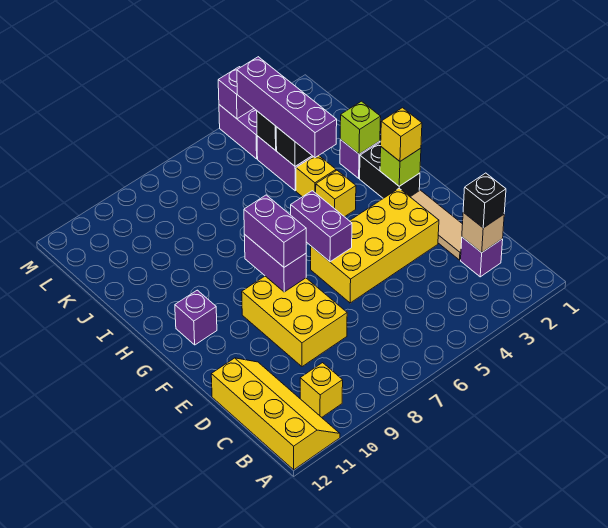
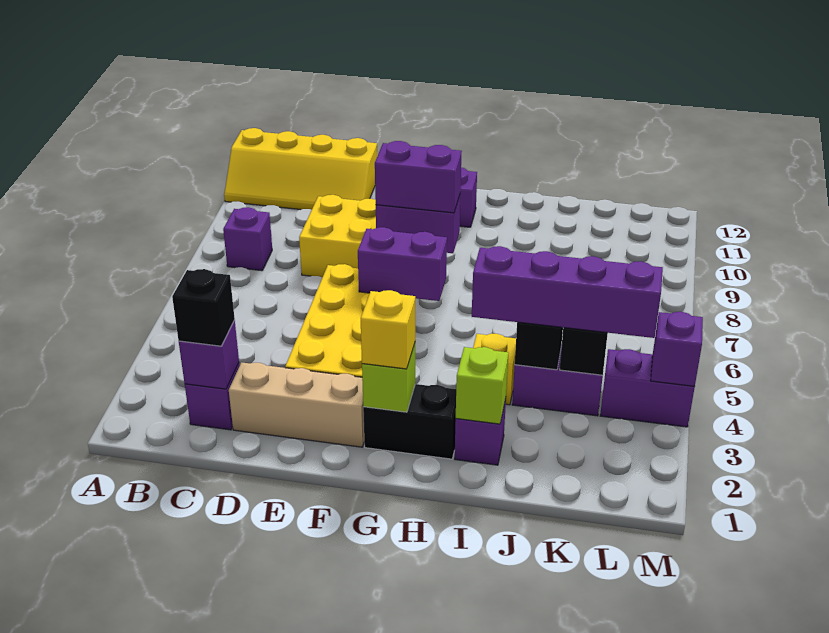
none -> purple 1x1 brick [223,207,272,271]
yellow 1x1 brick [300,363,343,417] -> none
tan 1x1 brick [462,212,504,253] -> purple 1x1 brick [179,320,239,389]
tan 1x3 tile [411,190,463,260] -> tan 1x3 brick [229,362,364,447]
yellow 1x1 brick [316,170,356,217] -> none

